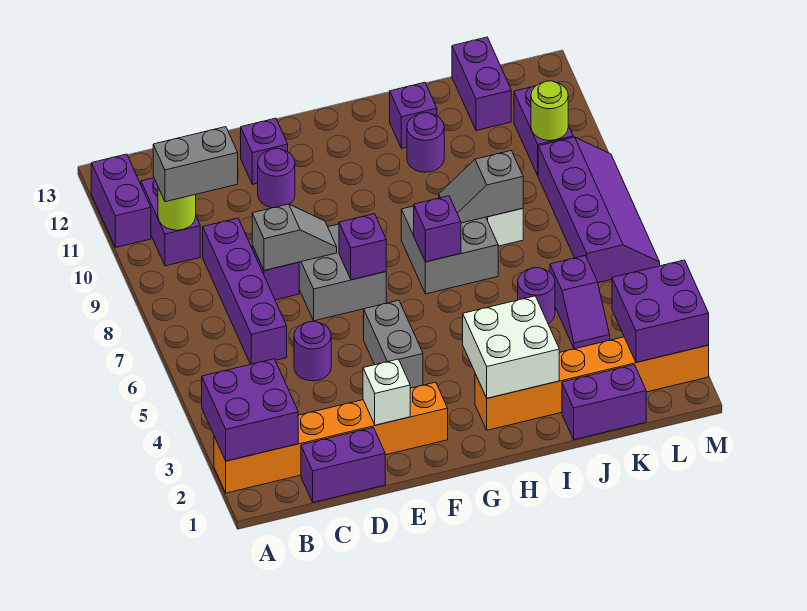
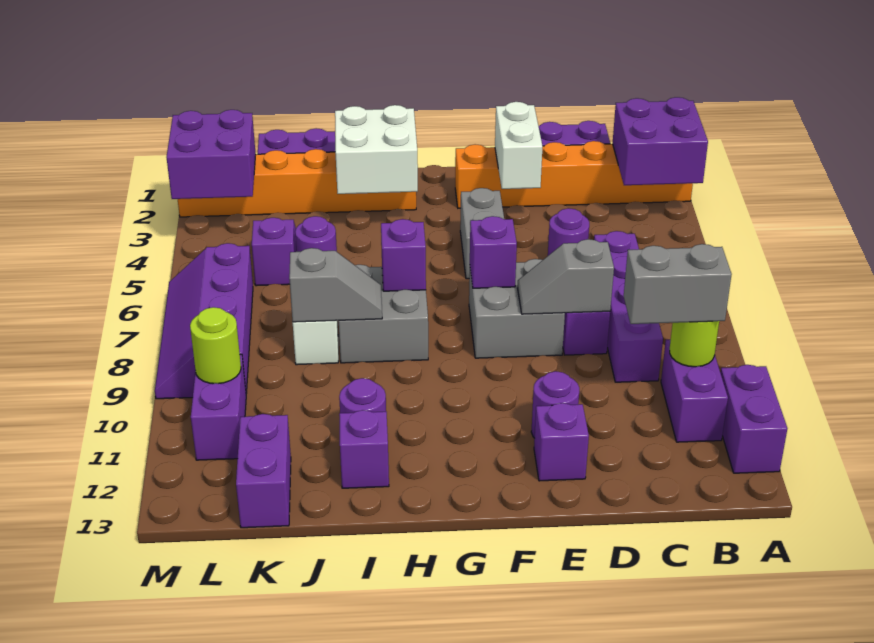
white 1x1 brick [363,359,410,425] -> white 1x2 brick [495,102,543,189]

